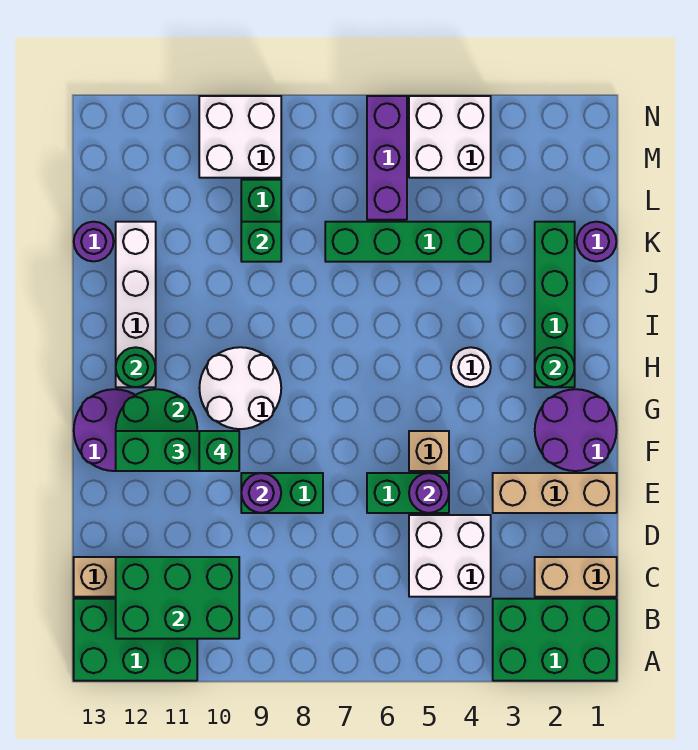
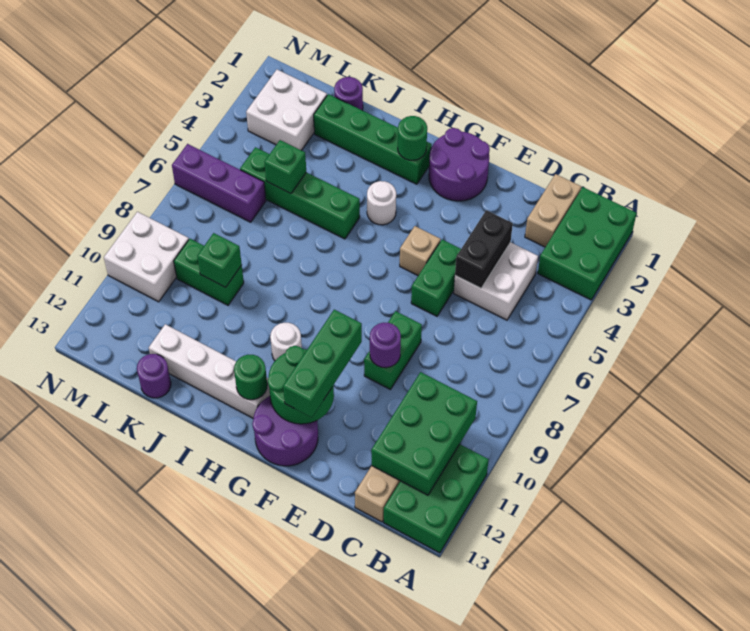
none -> black 1x2 brick [455,210,513,288]
tan 1x3 brick [493,473,617,513] -> none
purple 1x1 round brick [409,473,449,513] -> none
green 1x1 brick [199,431,239,471] -> green 1x1 brick moved to [264,140,306,194]
white 2x2 round brick [199,347,281,429] -> white 1x1 round brick [270,323,302,361]
green 1x4 brick [325,222,491,262] -> green 1x4 brick turned to [240,147,360,239]
white 2x2 brick [409,96,491,178] -> white 2x2 brick moved to [246,70,327,150]

